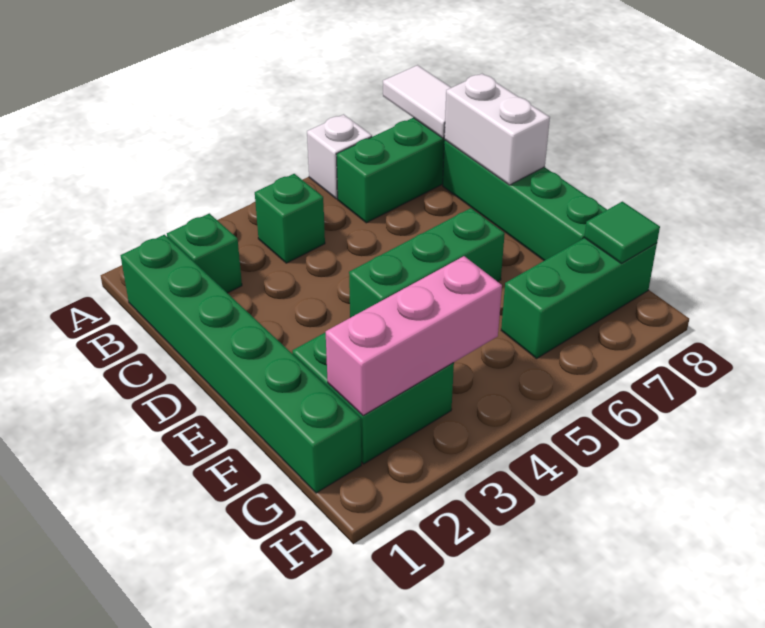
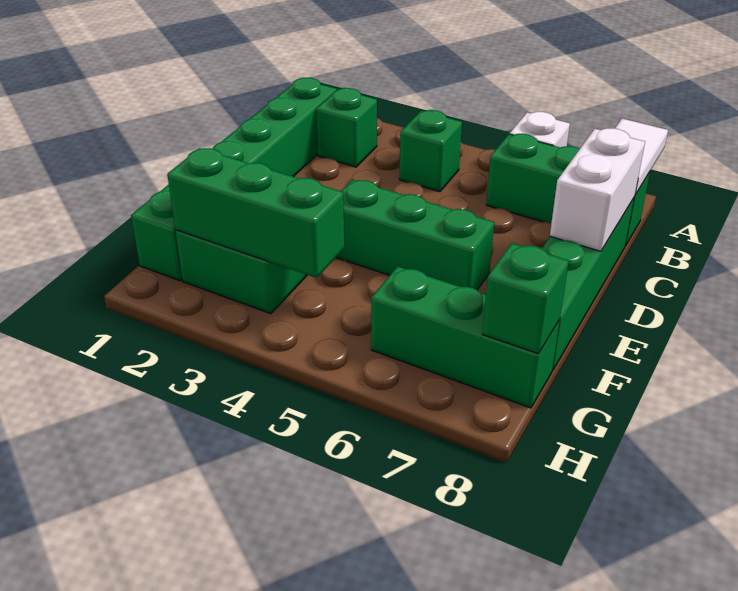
pink 1x3 brick [326,256,502,416] -> green 1x3 brick [167,148,344,278]
green 1x1 tile [584,202,660,263] -> green 1x1 brick [482,243,569,354]

